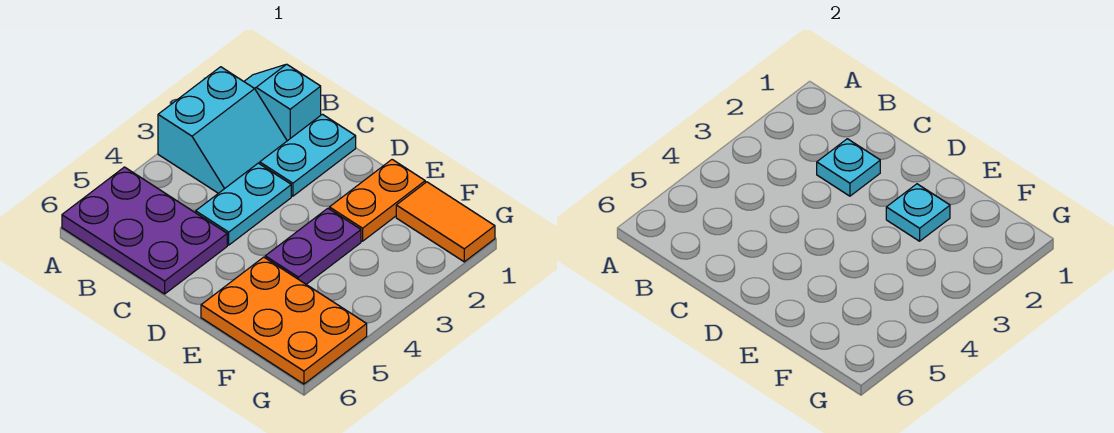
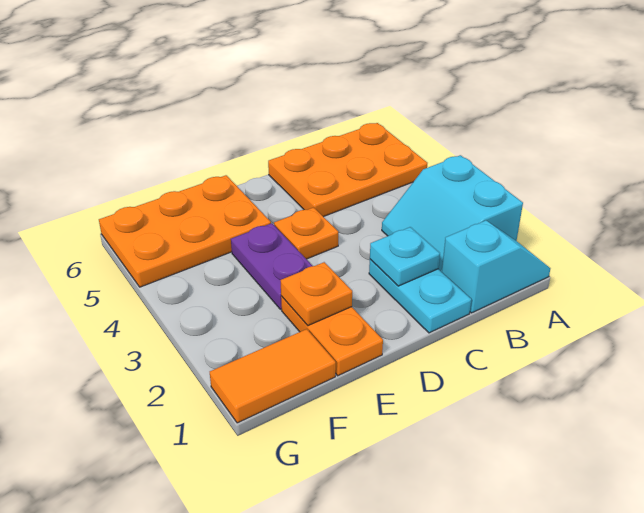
purple 2x3 plate [62,167,227,294] -> orange 2x3 plate [268,123,427,217]
cyan 1x2 plate [196,163,291,245] -> none
none -> orange 1x1 plate [274,208,338,259]
cyan 1x1 plate [886,184,950,241] -> orange 1x1 plate [281,262,352,326]

